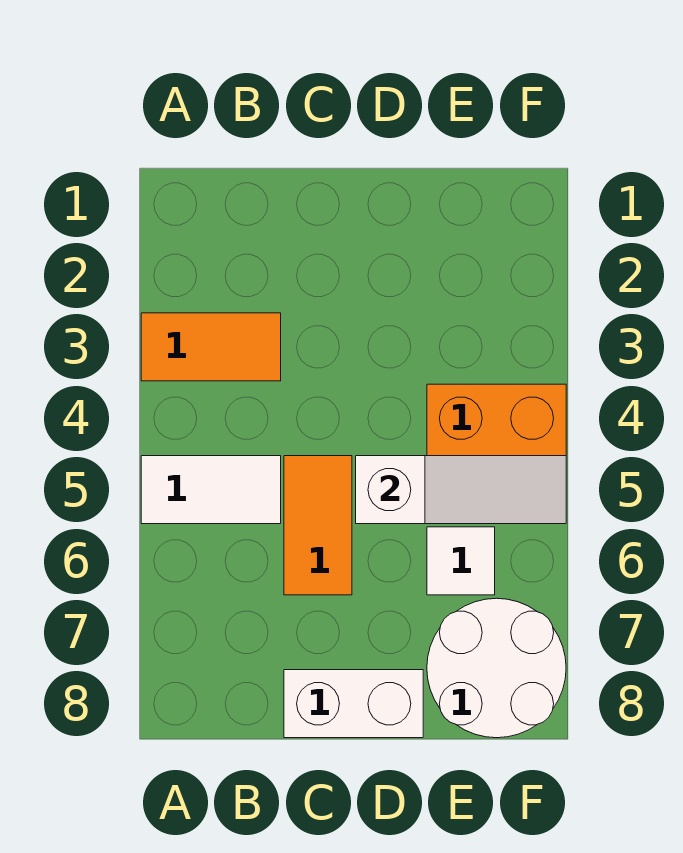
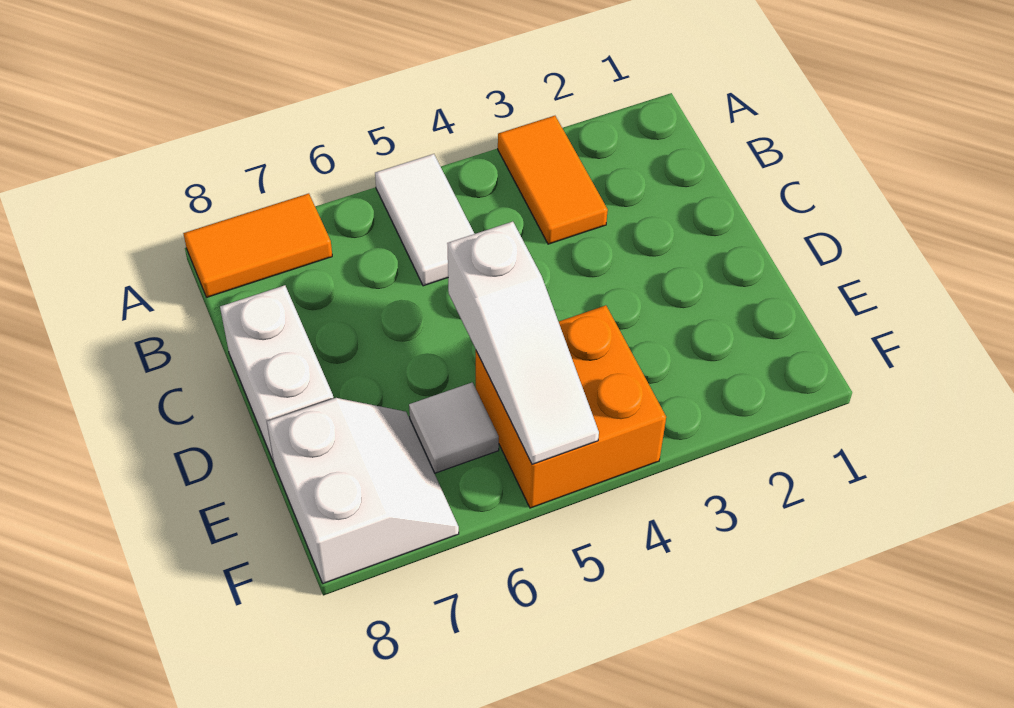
orange 1x2 tile [284,456,352,595] -> orange 1x2 tile moved to [183,193,332,297]
white 2x2 round brick [427,598,566,738] -> white 2x2 slope [267,398,459,583]

